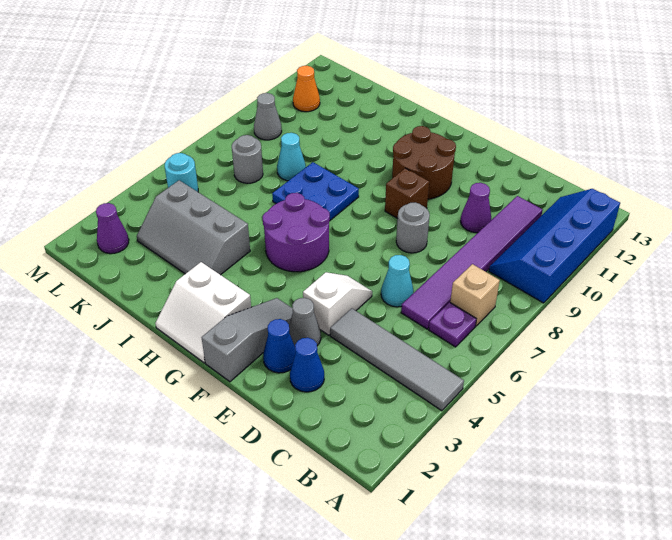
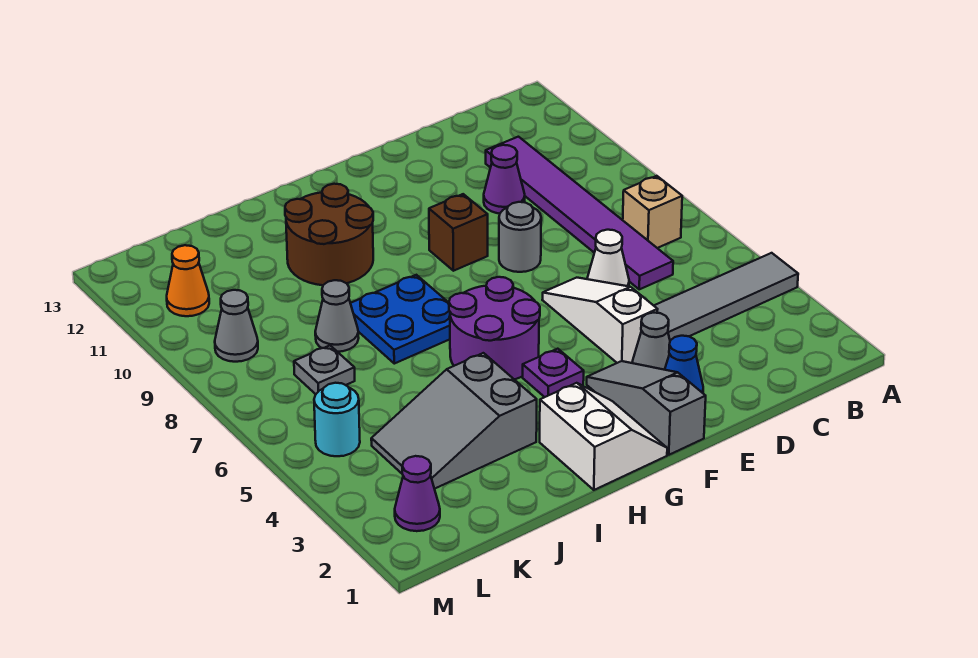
blue 2x4 slope [489,189,620,303] -> none
purple 1x1 plate [429,302,476,347] -> purple 1x1 plate moved to [523,349,584,397]
blue 1x1 cone [290,338,324,392] -> none
cyan 1x1 cone [381,255,414,307] -> white 1x1 cone [587,230,629,286]
white 1x2 slope [303,272,372,335] -> white 1x3 slope [542,278,658,363]
brown 2x2 round brick [392,126,456,199] -> brown 2x2 round brick moved to [285,184,373,285]
white 2x2 slope [155,262,251,363] -> white 2x2 slope turned to [540,383,667,490]
grey 2x3 slope [137,180,250,275] -> grey 2x3 slope turned to [371,353,537,489]
cyan 1x1 cone [277,133,306,181] -> grey 1x1 cone [315,280,359,352]
grey 1x1 round brick [232,135,263,183] -> grey 1x1 plate [294,346,355,394]

